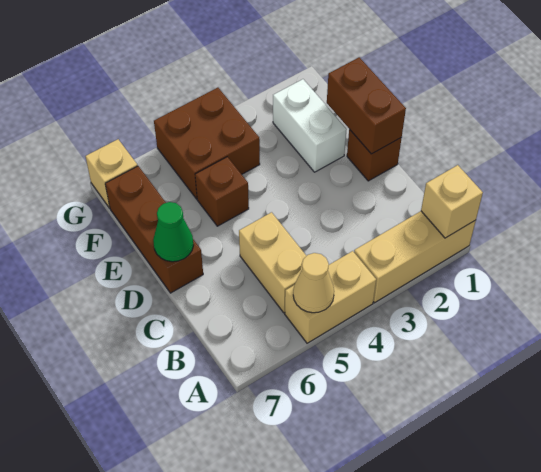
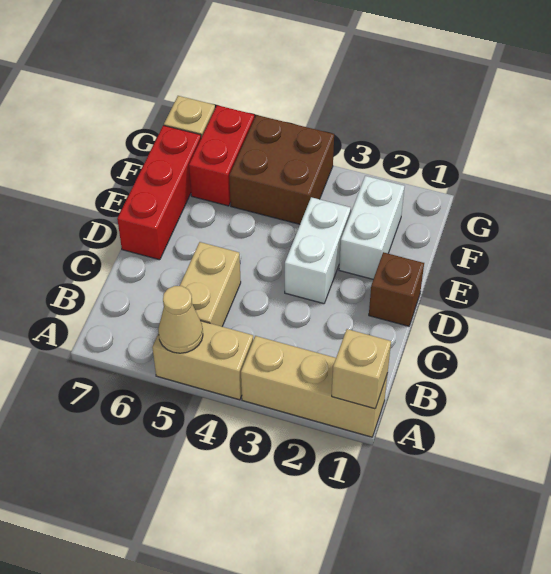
brown 1x2 brick [327,57,406,154] -> none
none -> white 1x2 brick [285,197,351,304]
brown 1x3 brick [105,166,203,293] -> red 1x3 brick [117,125,201,260]
green 1x1 cone [153,202,193,262] -> none
brown 1x1 brick [195,157,249,226] -> none
none -> red 1x2 brick [189,105,254,206]

